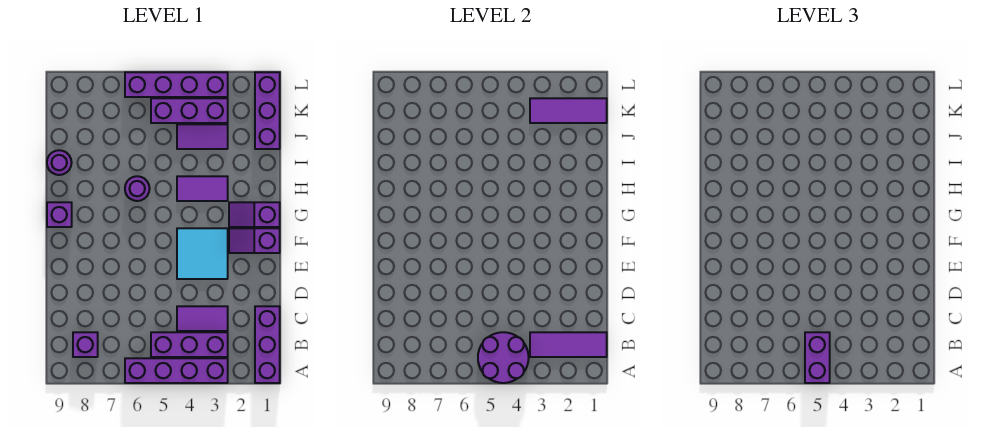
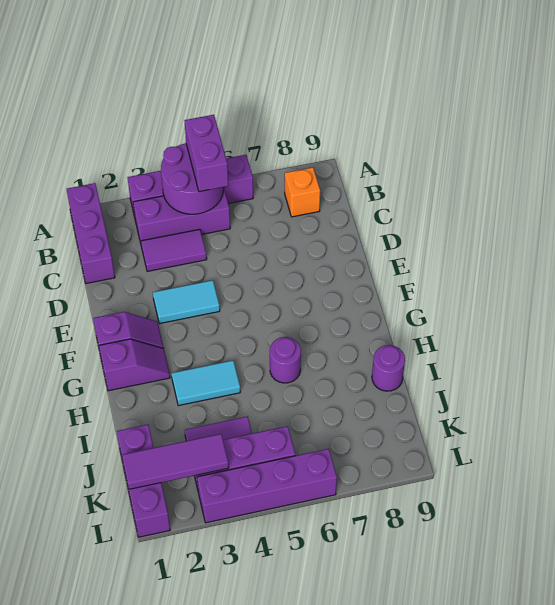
purple 1x3 tile [530,332,607,357] -> none
purple 1x1 brick [73,332,98,357] -> orange 1x1 brick [285,167,320,217]
cyan 2x2 tile [177,228,228,279] -> cyan 1x2 tile [153,280,220,324]
purple 1x1 brick [47,202,72,227] -> none
purple 1x2 tile [177,176,228,201] -> cyan 1x2 tile [171,360,240,406]

